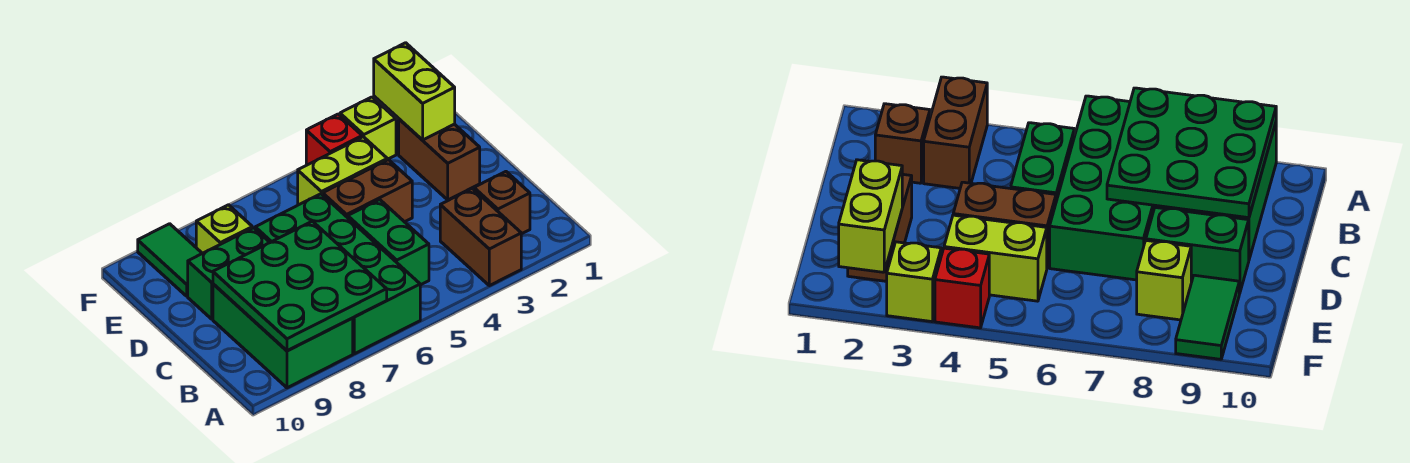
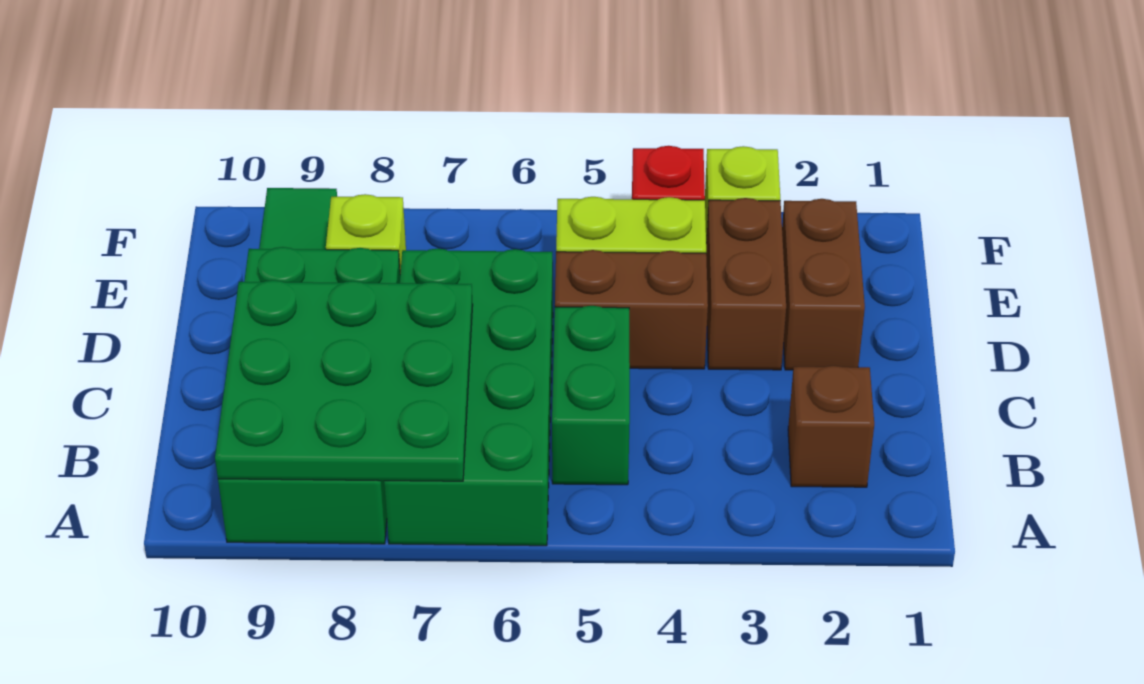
brown 1x2 brick [440,188,521,286] -> brown 1x2 brick moved to [706,198,786,370]
lime 1x2 brick [374,43,455,140] -> none

